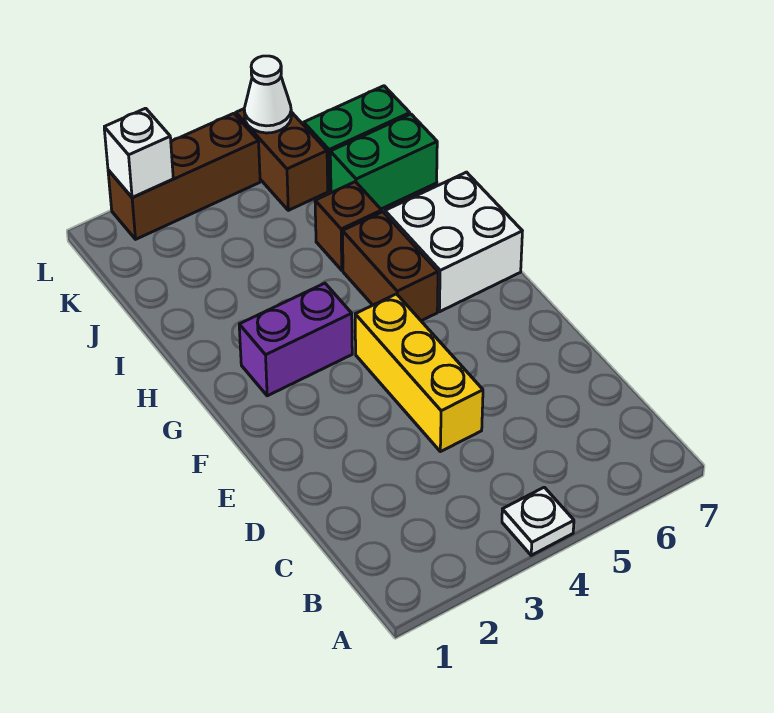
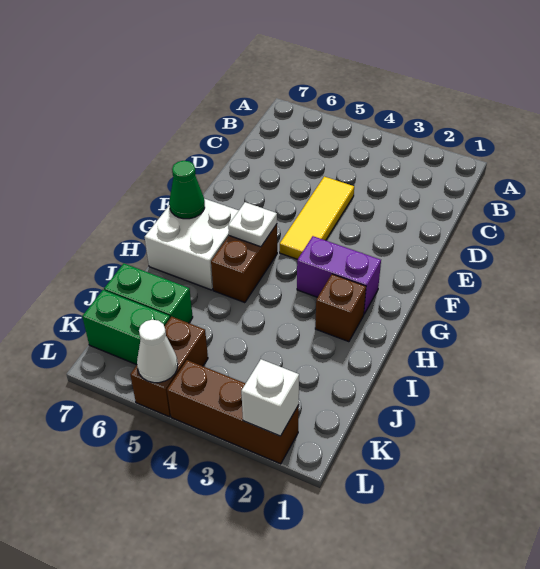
white 1x1 plate [502,487,574,555] -> white 1x1 plate moved to [228,202,277,247]
yellow 1x3 brick [355,294,483,452] -> yellow 1x3 tile [280,177,354,259]
none -> green 1x1 cone [169,161,205,219]
brown 1x1 brick [315,182,382,270] -> brown 1x1 brick moved to [315,274,366,342]

